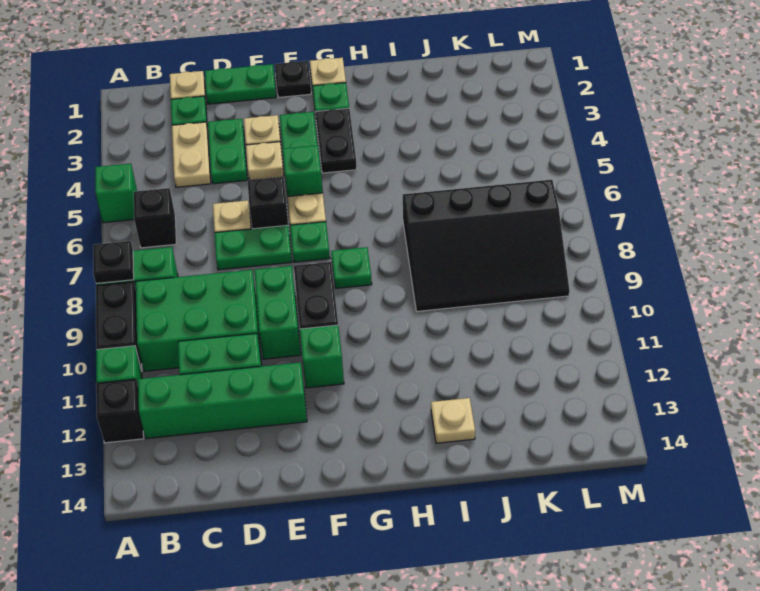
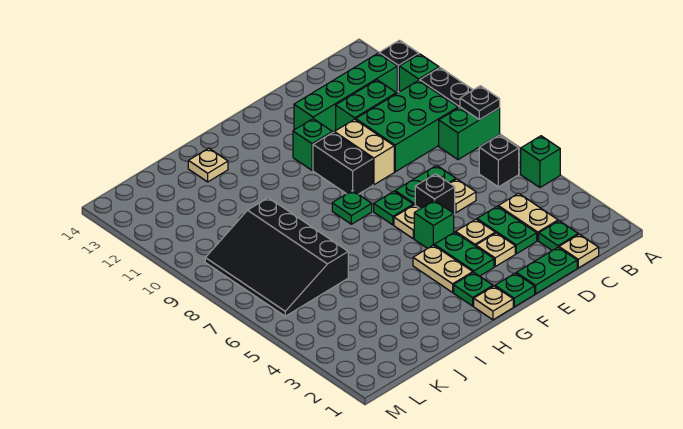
green 1x2 brick [254,266,301,359] -> tan 1x2 brick [334,119,394,185]
black 1x1 plate [275,61,311,97] -> green 1x1 plate [495,273,535,307]
black 1x2 plate [315,108,357,173] -> tan 1x2 plate [413,245,473,292]
black 3x4 slope [403,180,570,311] -> black 3x4 slope turned to [205,198,348,316]

